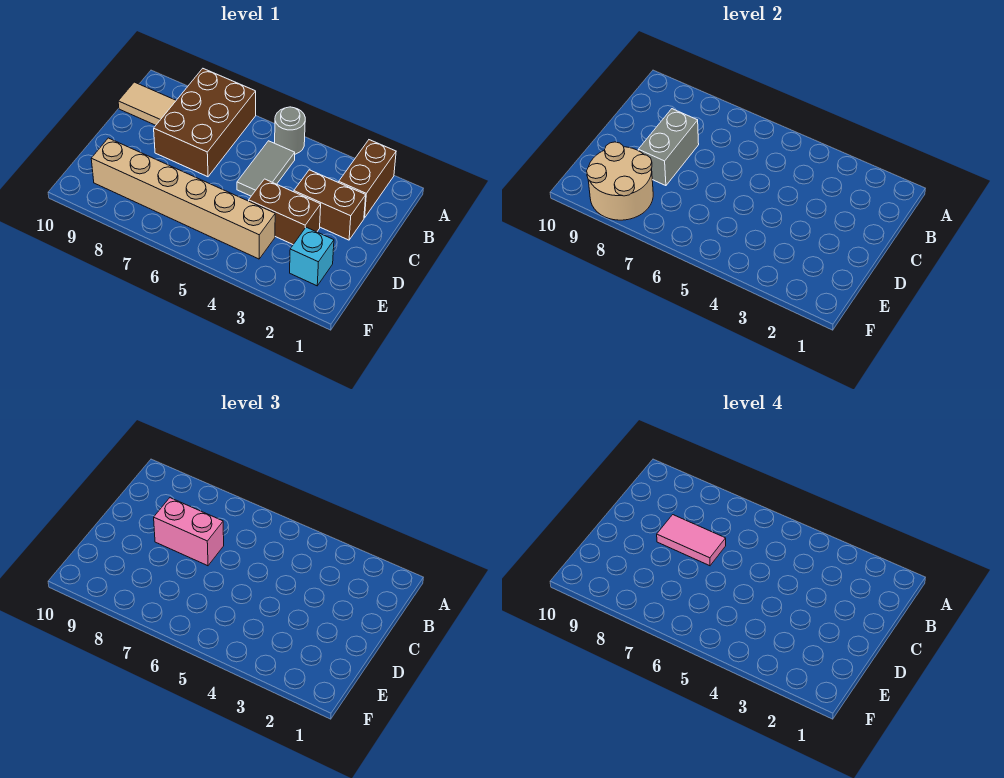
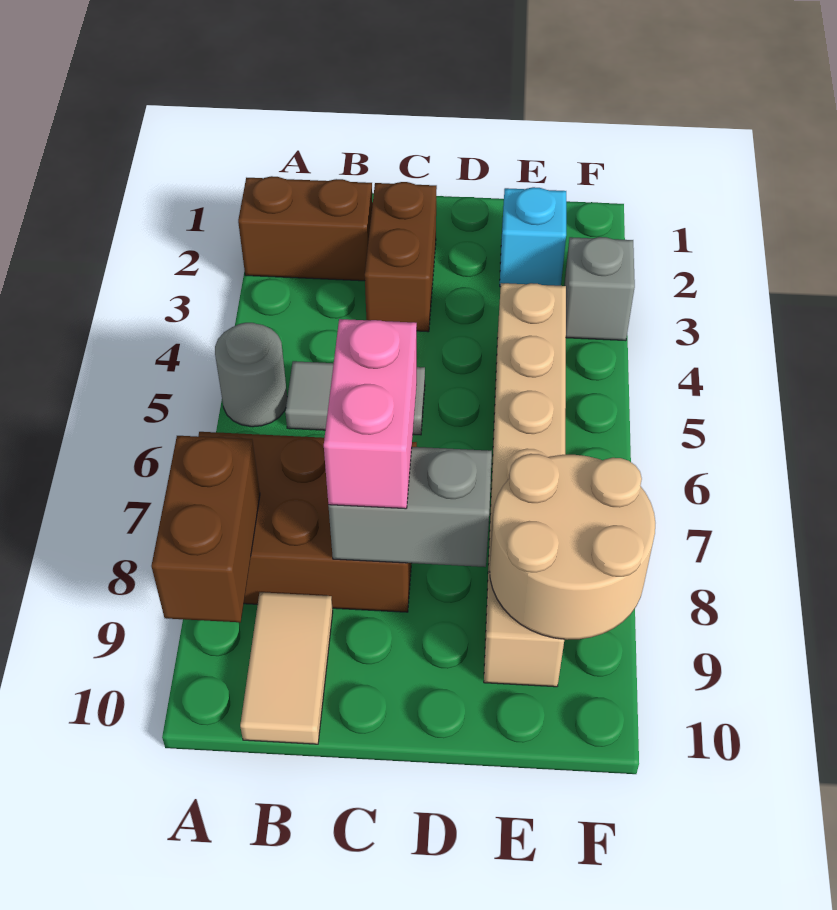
pink 1x2 tile [657,515,726,566] -> none
brown 1x2 brick [249,179,321,244] -> brown 1x2 brick moved to [151,436,260,622]
none -> grey 1x1 brick [564,237,635,341]

